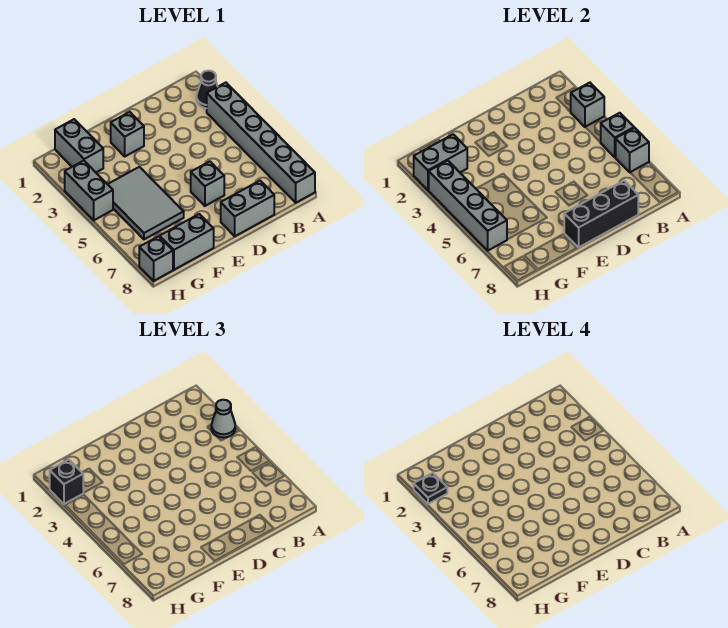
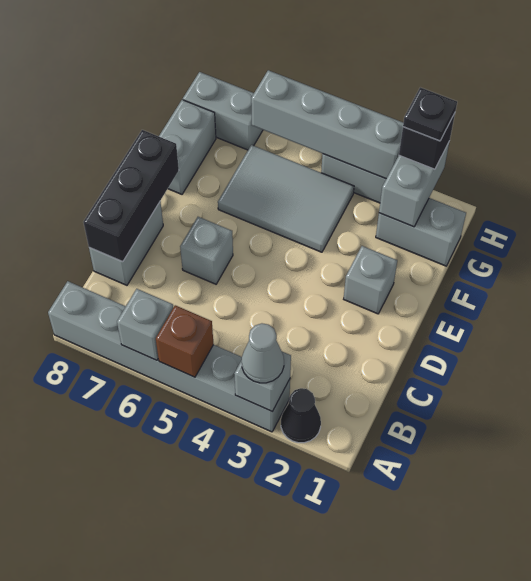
grey 1x1 brick [600,113,634,157] -> brown 1x1 brick [156,305,214,377]
grey 1x1 brick [139,236,173,281] -> grey 1x2 brick [183,72,263,150]

